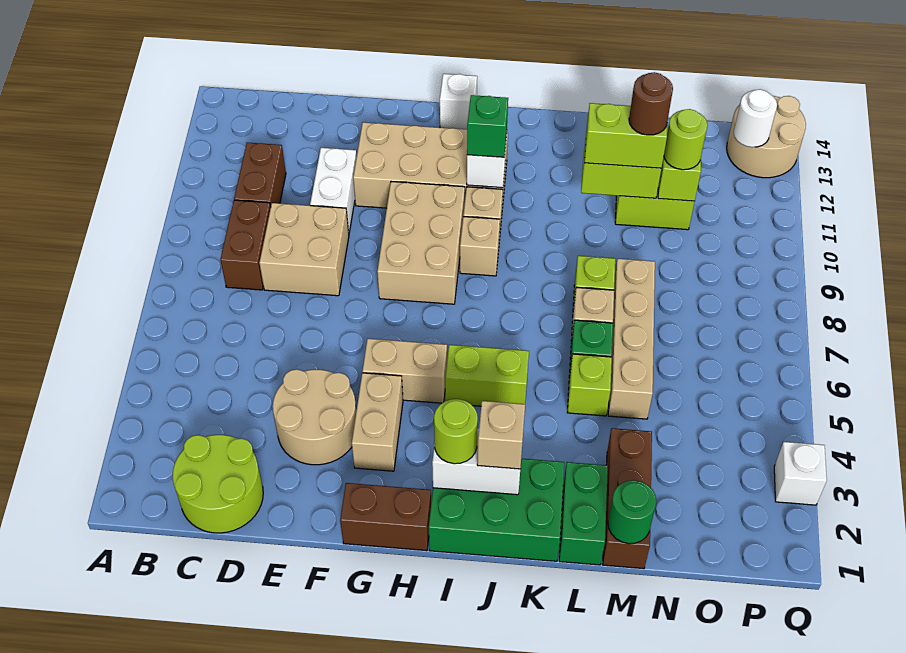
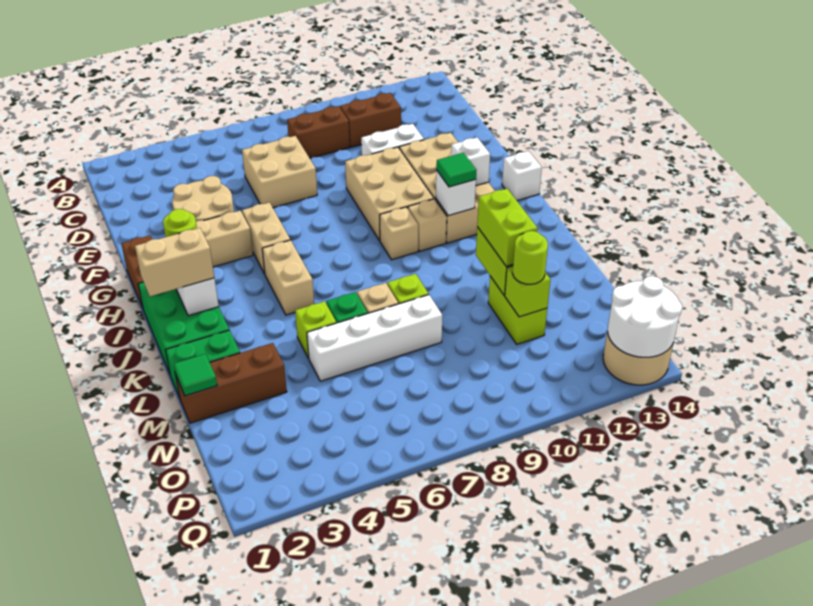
lime 2x2 round brick [173,435,263,533] -> none
tan 2x2 brick [259,203,349,296] -> tan 2x2 brick moved to [242,136,317,208]
tan 2x3 brick [377,182,465,304] -> tan 2x3 brick turned to [345,147,434,241]
lime 1x2 brick [445,345,529,406] -> tan 1x2 brick [262,240,314,315]
green 1x1 brick [467,95,508,157] -> green 1x1 tile [436,153,476,187]
tan 1x1 brick [477,401,525,469] -> tan 1x2 brick [135,228,214,296]
green 1x1 round brick [608,480,656,544] -> green 1x1 tile [174,354,217,396]
tan 1x4 brick [608,259,655,419] -> white 1x4 brick [307,295,442,381]
brown 1x1 round brick [629,72,673,135] -> none
white 1x1 round brick [734,90,777,147] -> white 2x2 round brick [608,276,682,357]
white 1x1 brick [774,442,827,505] -> white 1x1 brick moved to [451,137,490,186]

